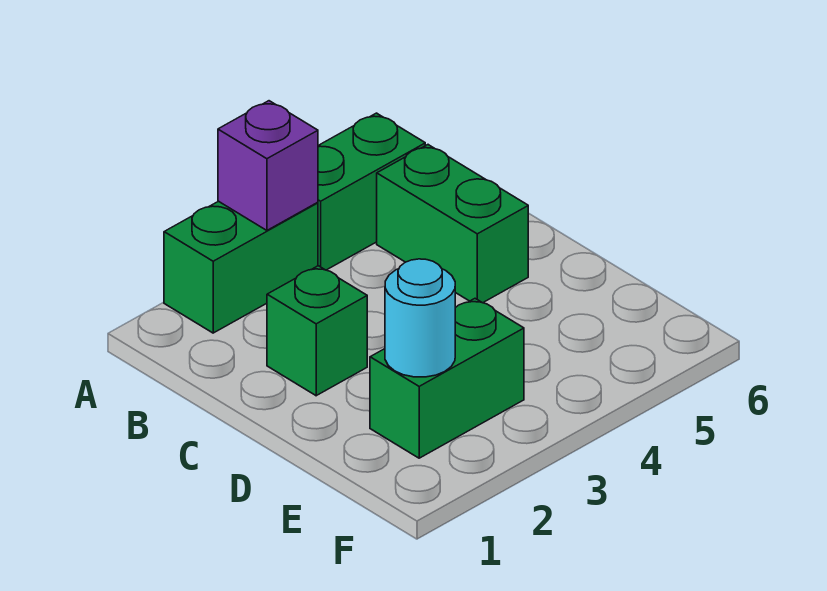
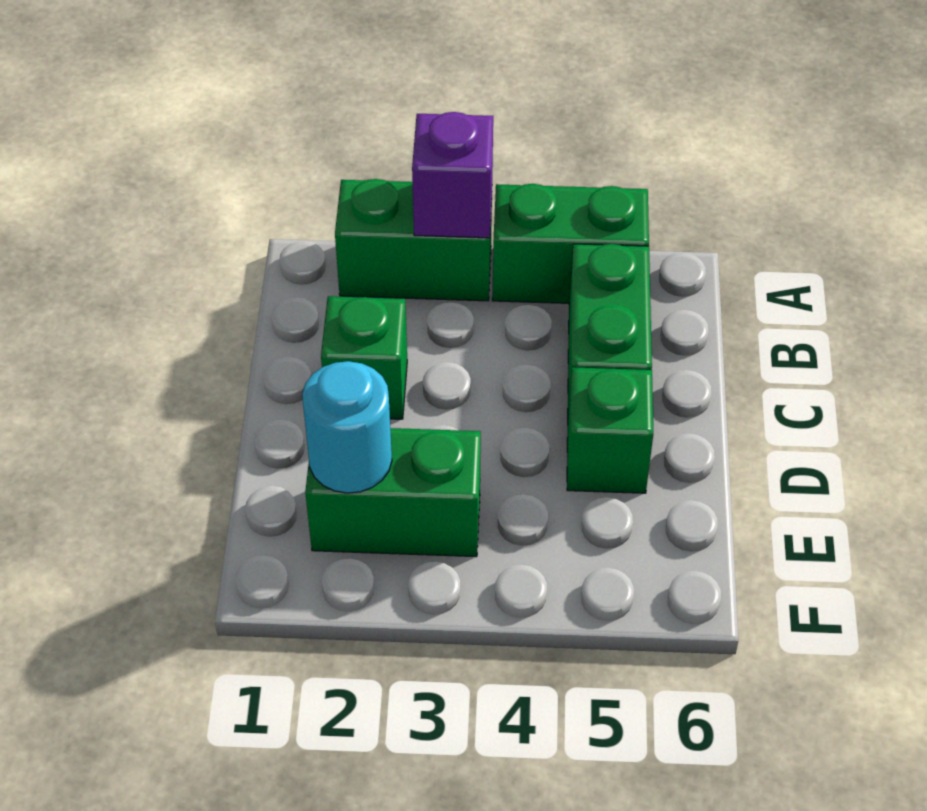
none -> green 1x1 brick [567,367,653,493]

